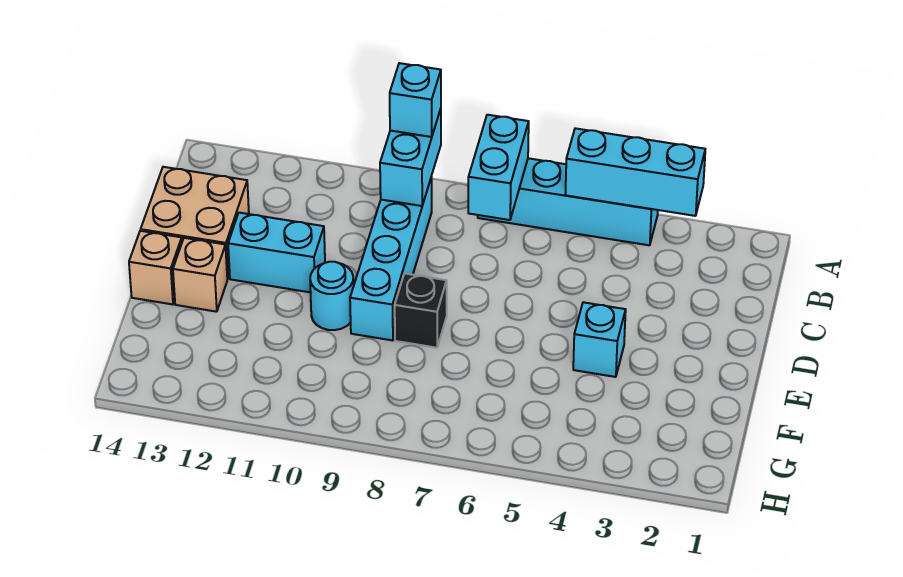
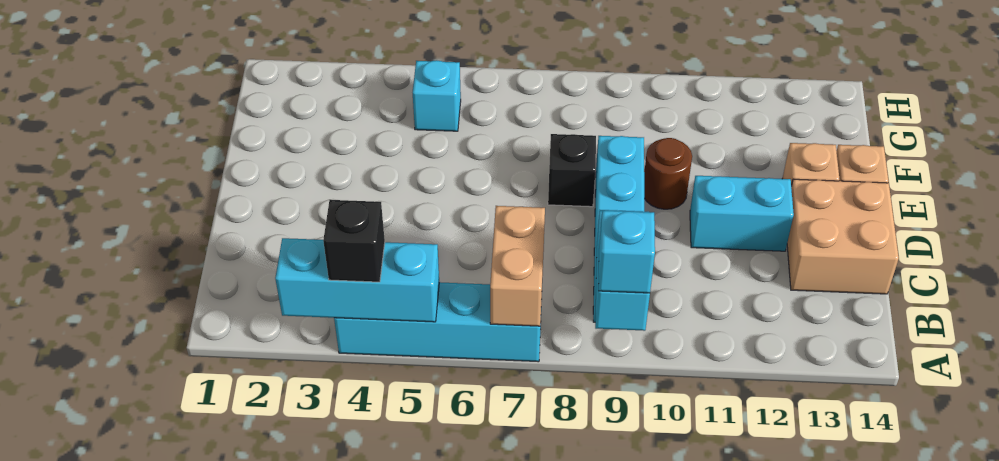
none -> black 1x1 brick [323,200,385,282]
cyan 1x2 brick [468,115,529,220] -> tan 1x2 brick [490,206,545,326]
cyan 1x1 brick [573,302,626,377] -> cyan 1x1 brick moved to [413,60,461,131]
cyan 1x1 round brick [310,262,354,330] -> brown 1x1 round brick [644,138,692,209]

